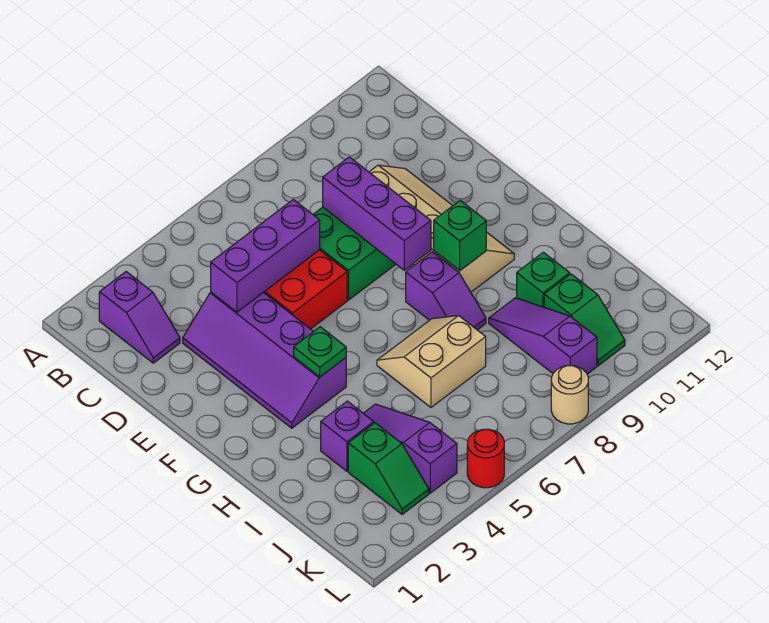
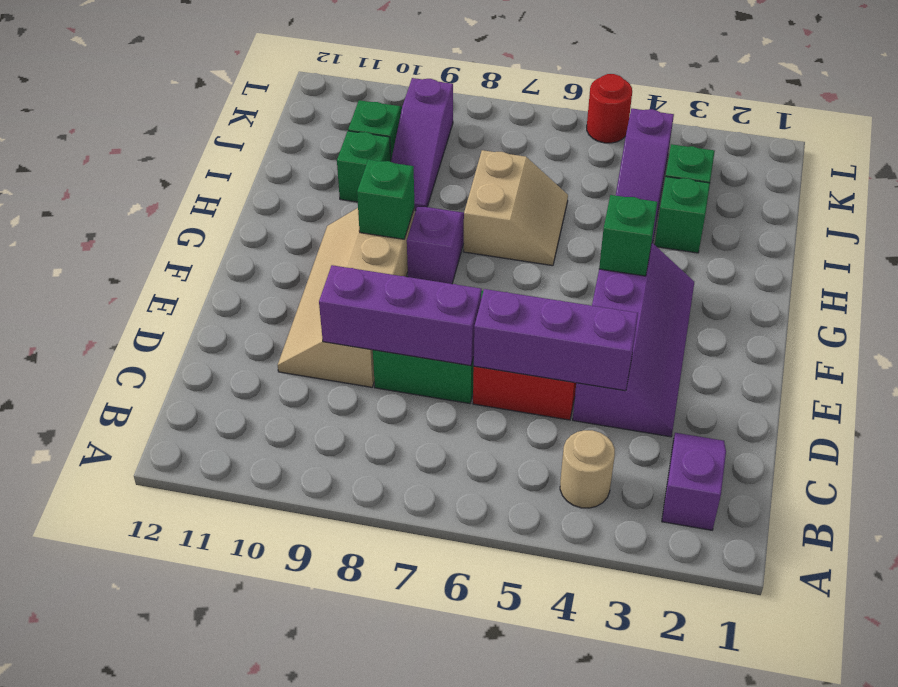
purple 1x3 brick [323,157,431,270] -> purple 1x3 brick turned to [319,265,482,366]
green 1x1 plate [294,327,346,377] -> green 1x1 brick [599,195,657,276]
tan 2x2 slope [377,316,486,407] -> tan 2x2 slope turned to [463,150,568,266]
purple 1x1 brick [321,401,374,471] -> green 1x1 brick [655,177,710,253]
tan 1x1 round brick [551,366,588,424] -> tan 1x1 round brick moved to [560,430,615,508]

